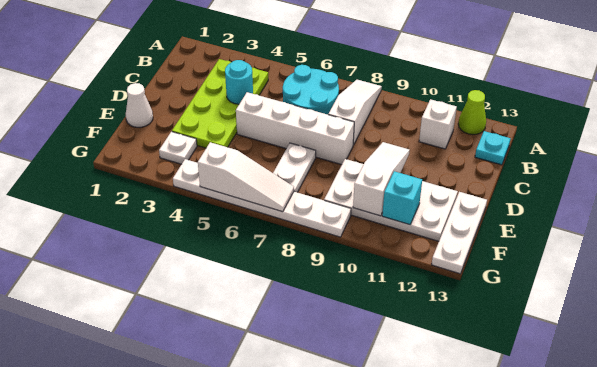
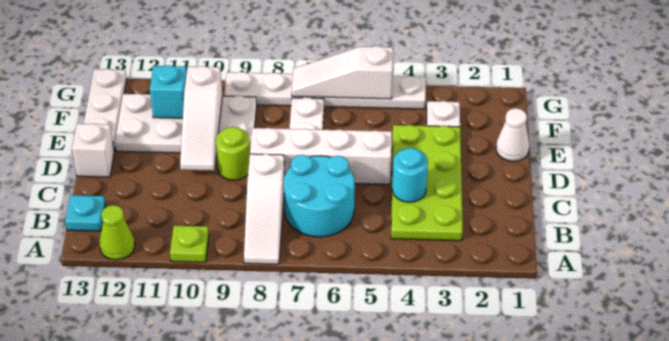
none -> lime 1x1 plate [170,226,209,262]
white 1x1 brick [419,99,457,149] -> white 1x1 brick moved to [72,123,114,177]
none -> lime 1x1 round brick [216,127,250,180]

